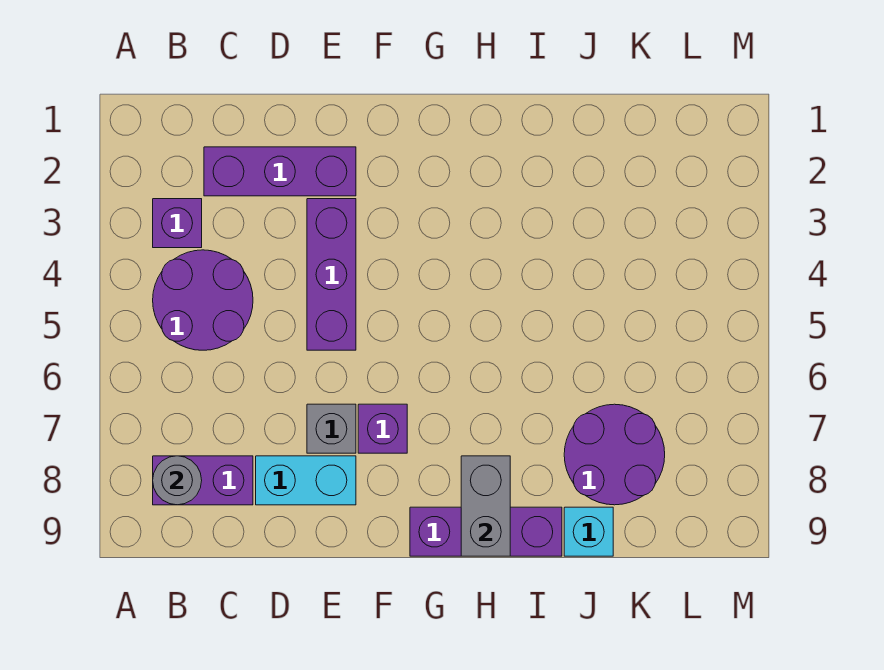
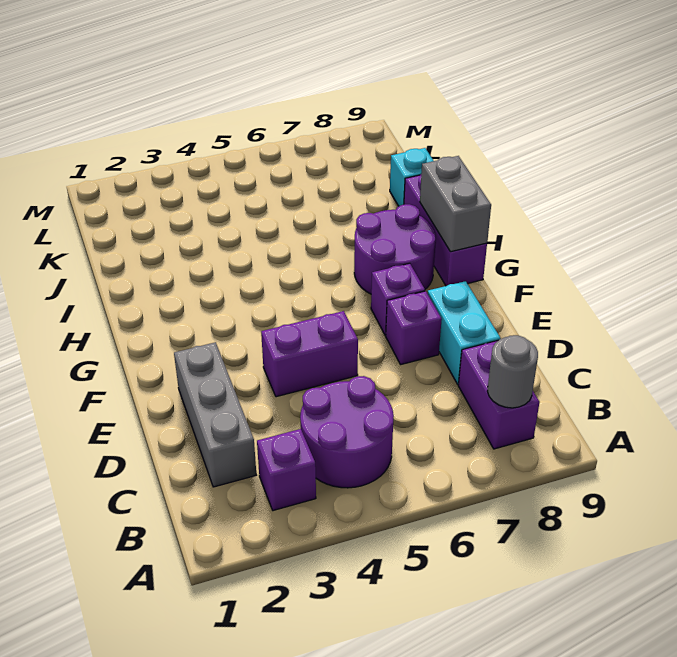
purple 1x3 brick [204,147,356,196] -> grey 1x3 brick [174,342,256,487]
purple 1x3 brick [307,199,356,350] -> purple 1x2 brick [261,311,358,397]
grey 1x1 brick [307,404,356,453] -> purple 1x1 brick [386,291,442,365]
grey 1x2 brick [461,456,510,556] -> grey 1x2 brick turned to [420,156,491,252]
purple 2x2 round brick [564,404,665,505] -> purple 2x2 round brick moved to [354,204,436,294]

